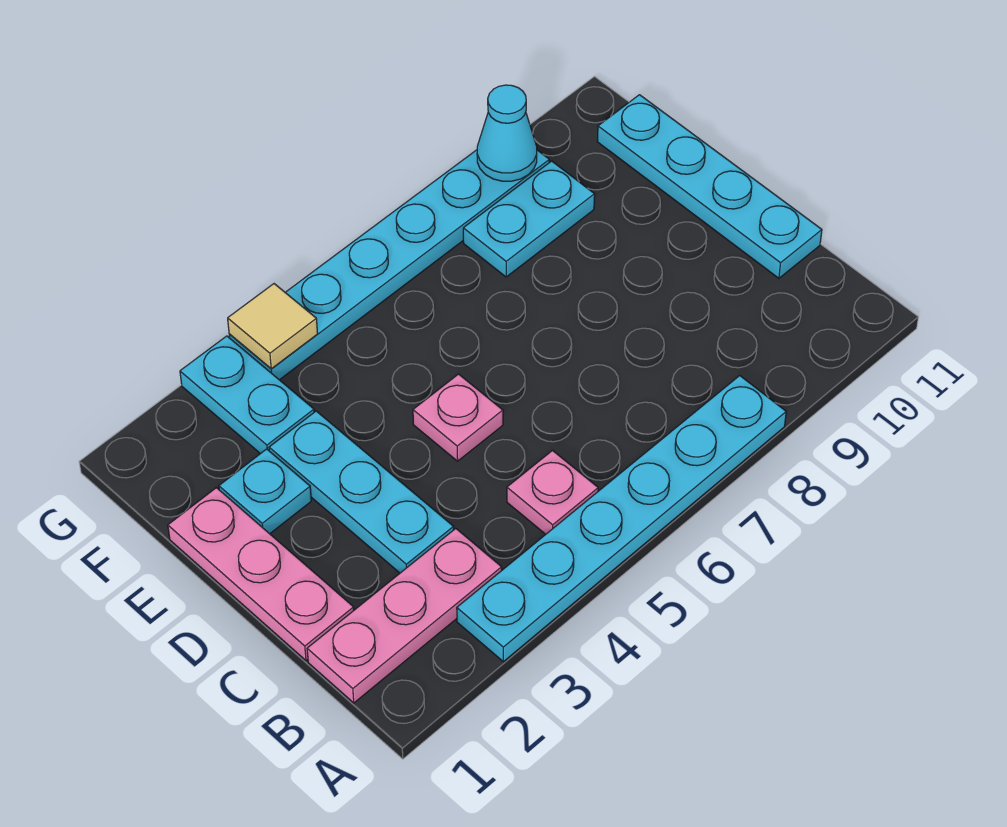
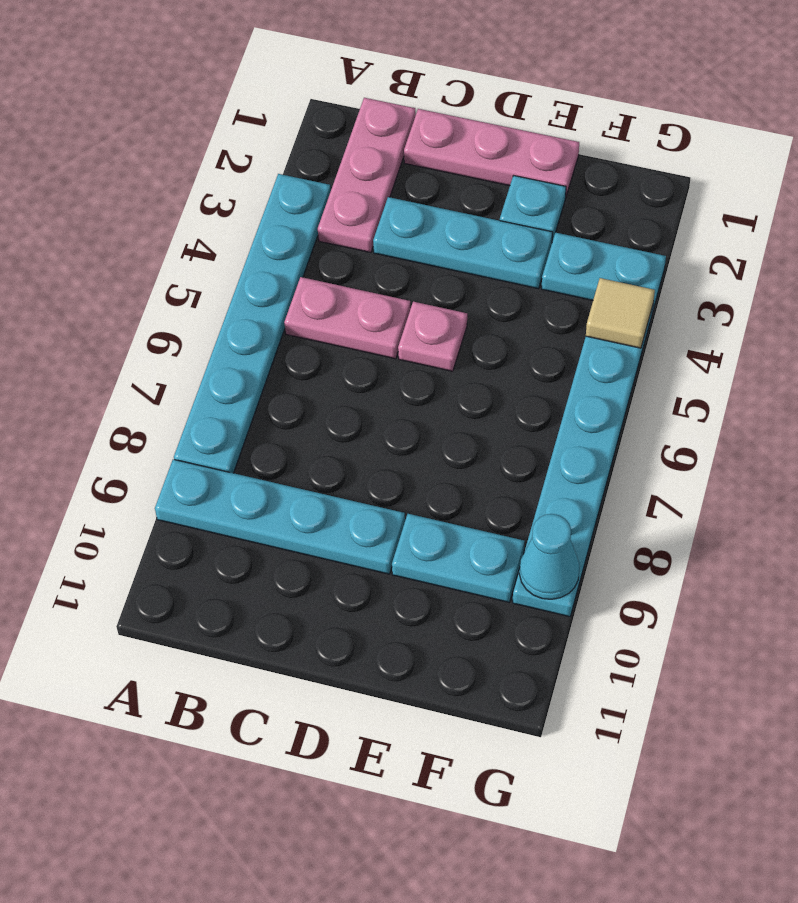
pink 1x1 plate [507,451,598,534] -> pink 1x2 plate [284,277,411,359]
cyan 1x4 plate [597,95,822,278] -> cyan 1x4 plate moved to [155,459,405,574]
cyan 1x2 plate [463,161,595,277] -> cyan 1x2 plate turned to [392,514,525,602]

